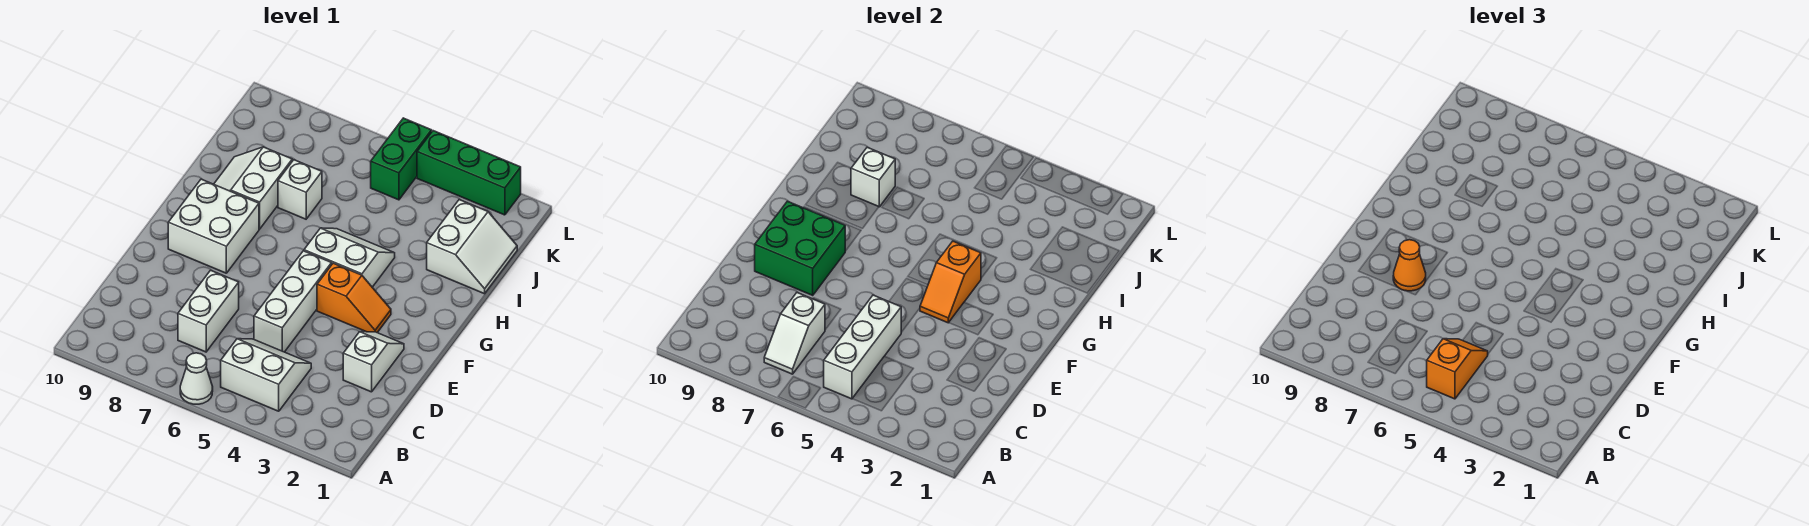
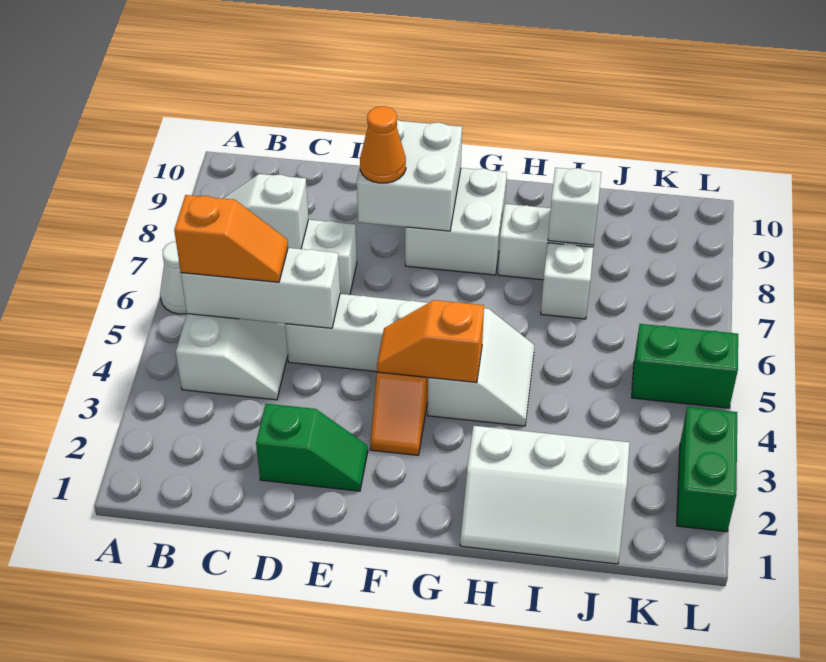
white 1x2 slope [343,332,404,392] -> green 1x2 slope [256,404,368,491]
green 2x2 brick [755,201,845,295] -> white 2x2 brick [357,120,462,231]
white 2x2 slope [427,200,517,294] -> white 2x3 slope [460,426,630,564]
green 1x3 brick [417,131,521,215] -> green 1x2 brick [677,407,737,532]

